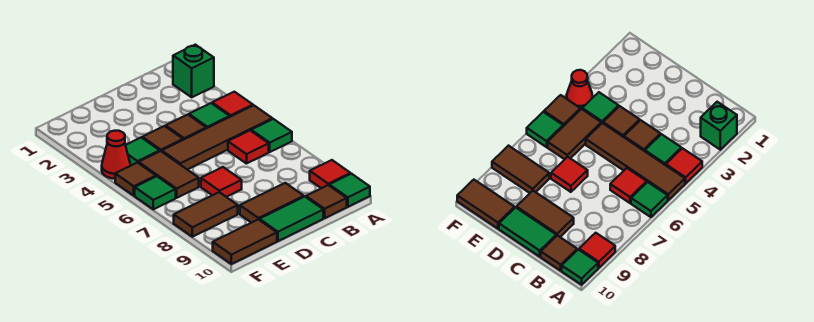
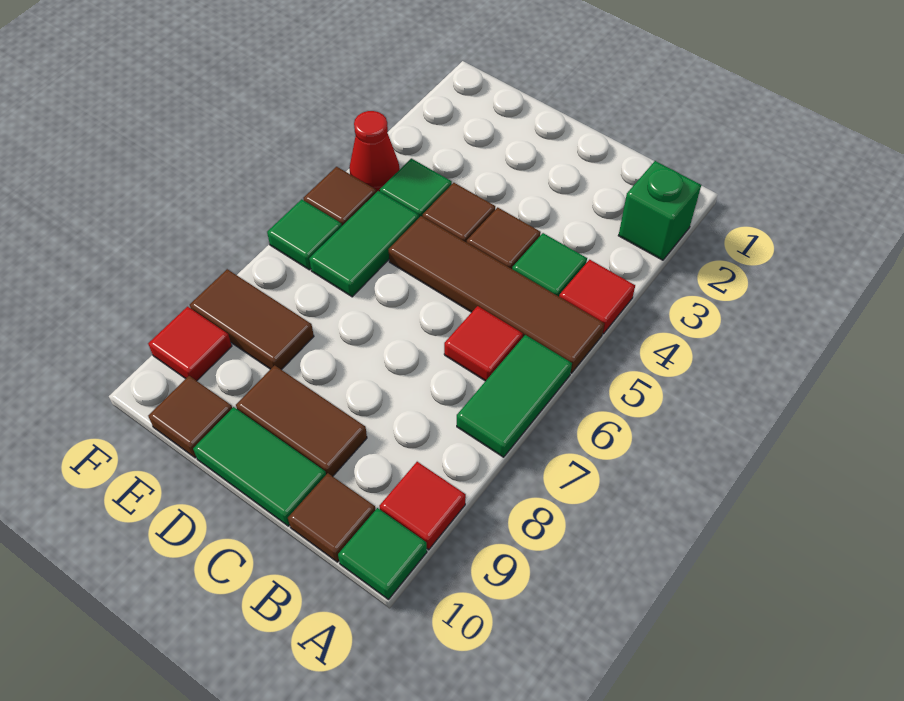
green 1x1 tile [251,119,292,152] -> green 1x2 tile [457,335,572,457]
red 1x1 tile [201,167,242,197] -> red 1x1 tile moved to [148,307,232,381]
brown 1x2 tile [139,151,199,198] -> green 1x2 tile [309,191,419,297]
brown 1x2 tile [213,220,277,264] -> brown 1x1 tile [148,376,232,458]

